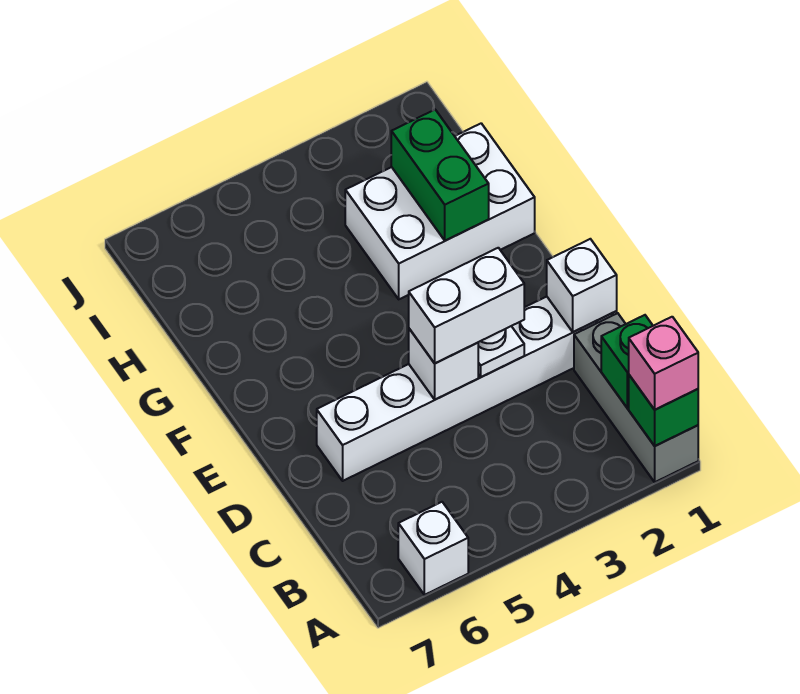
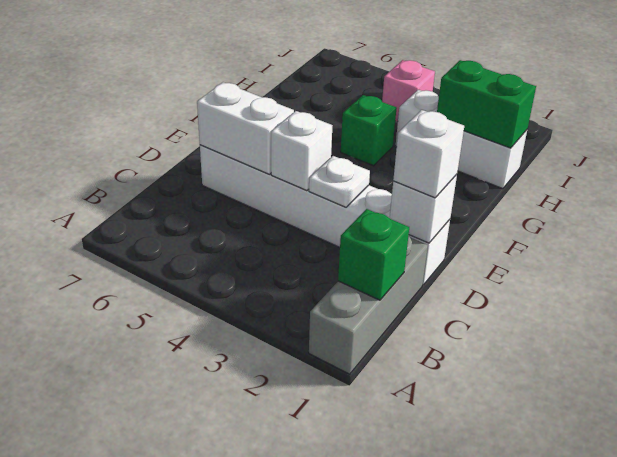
green 1x1 brick [629,375,698,446] -> green 1x1 brick moved to [341,95,397,166]
pink 1x1 brick [629,317,698,410] -> pink 1x1 brick moved to [382,60,435,121]
white 1x1 brick [398,502,468,595] -> white 1x1 brick moved to [393,110,464,198]
white 1x2 brick [409,248,524,363] -> white 1x2 brick moved to [197,82,294,174]
white 2x3 brick [345,123,535,299] -> white 1x3 brick [396,90,527,189]
green 1x2 brick [391,110,489,241] -> green 1x2 brick turned to [437,60,536,148]

